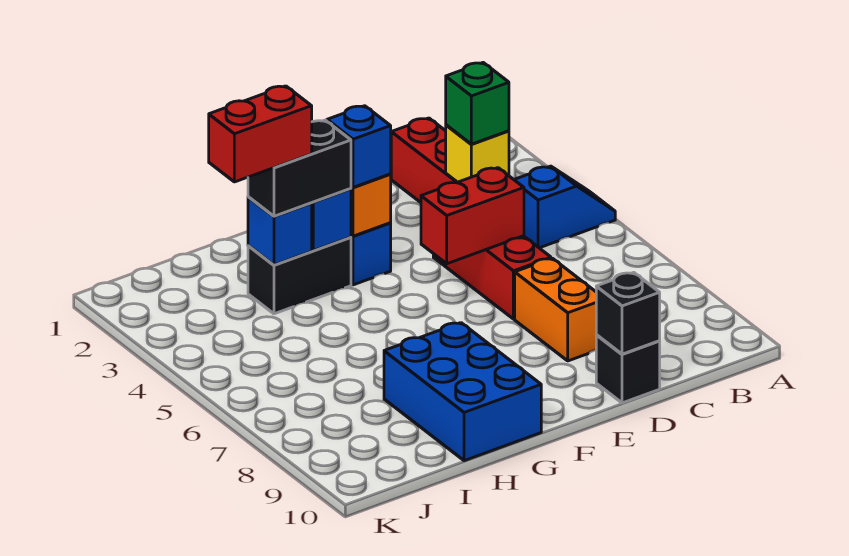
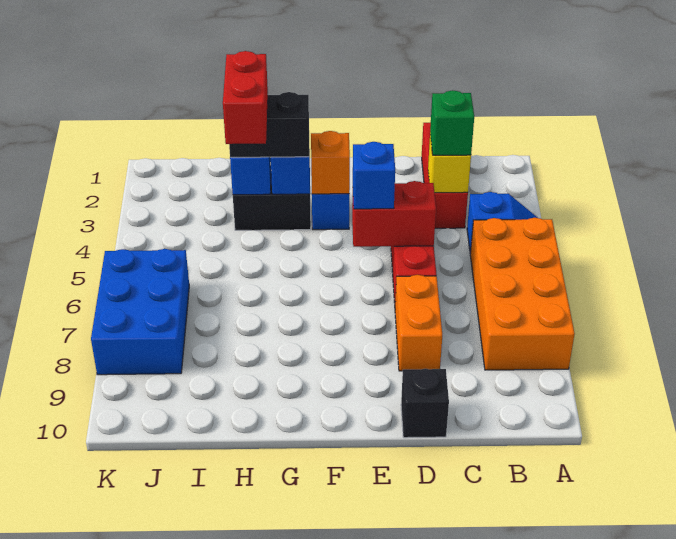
none -> orange 2x4 brick [470,218,575,370]
black 1x1 brick [596,273,660,354] -> none
blue 1x1 brick [327,106,391,187] -> blue 1x1 brick moved to [353,142,395,209]
blue 2x3 brick [384,323,541,461] -> blue 2x3 brick moved to [91,249,189,375]
red 1x2 brick [209,86,312,182] -> red 1x2 brick turned to [223,51,268,144]

